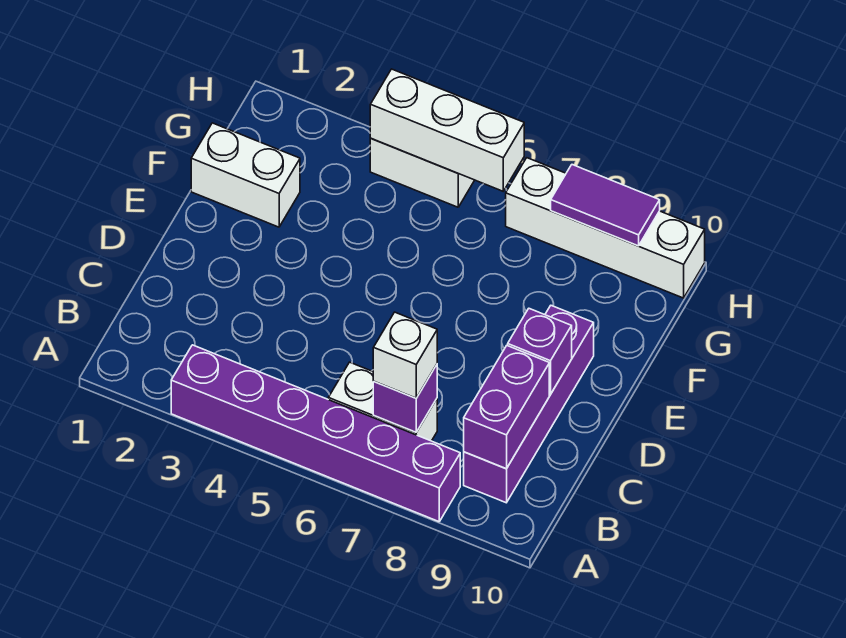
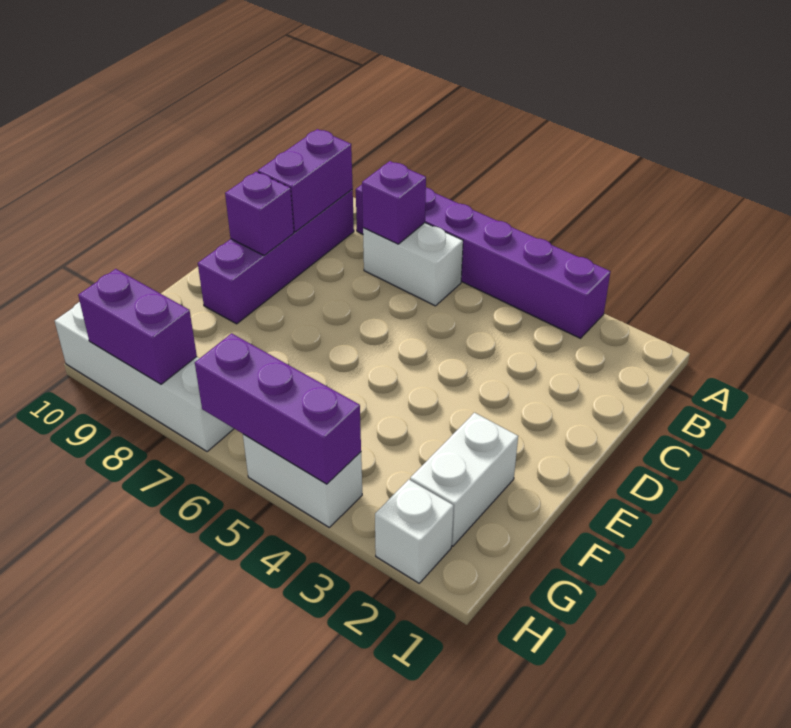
white 1x1 brick [373,312,437,398] -> white 1x1 brick moved to [375,479,454,583]
white 1x2 brick [191,123,300,227] -> white 1x2 brick turned to [410,413,518,546]
white 1x3 brick [370,69,524,191] -> purple 1x3 brick [195,333,361,484]
purple 1x2 tile [551,165,660,246] -> purple 1x2 brick [78,269,197,384]

